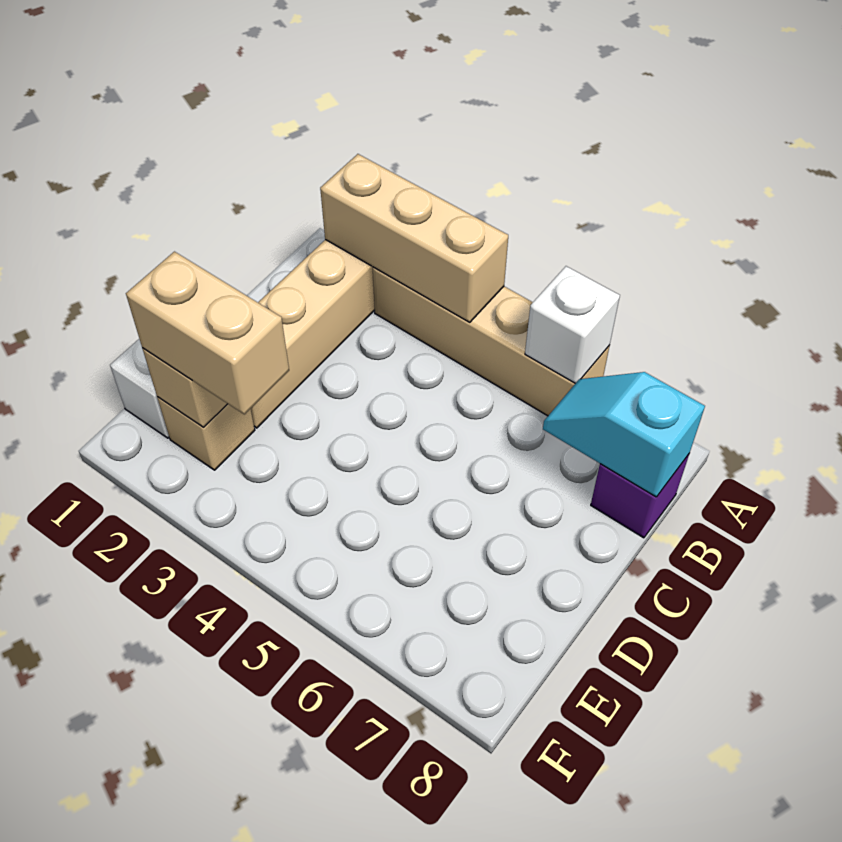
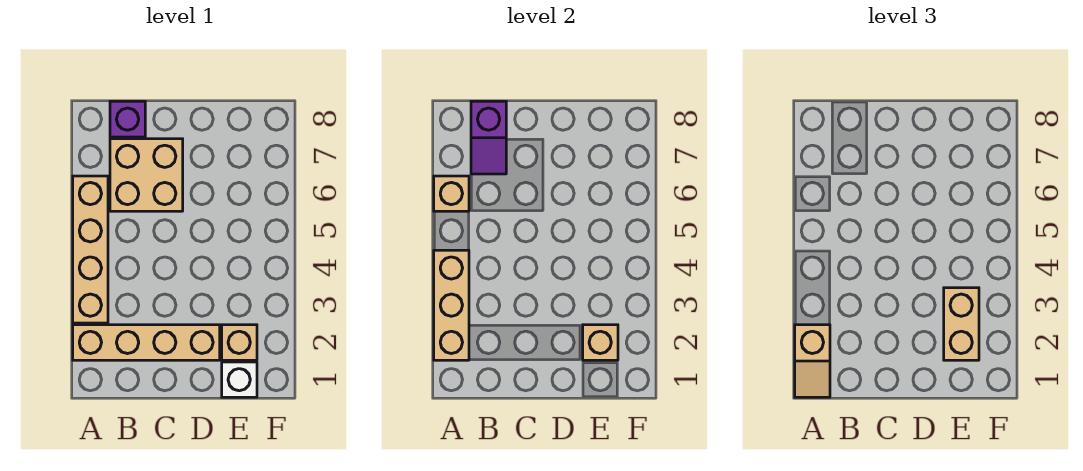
none -> tan 1x2 slope [795,325,830,397]
white 1x1 brick [525,266,620,383] -> tan 1x1 brick [434,176,469,211]
none -> tan 2x2 brick [110,139,183,211]
cyan 1x2 slope [543,372,705,497] -> purple 1x2 slope [471,101,506,174]

